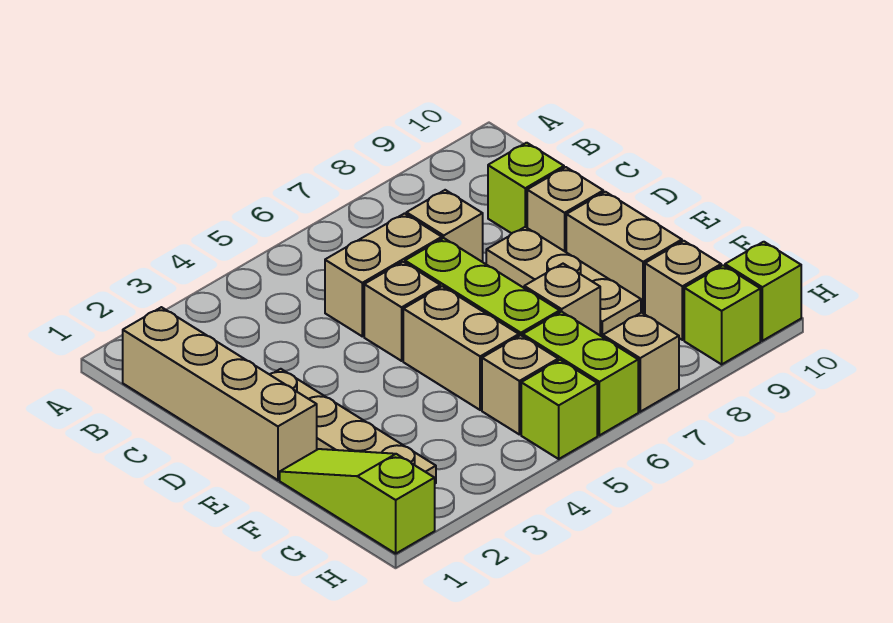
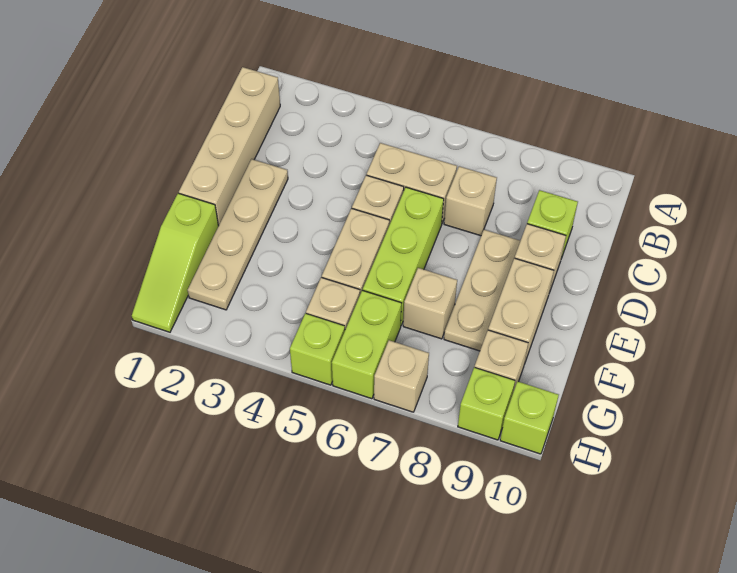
lime 1x3 slope [280,449,435,554] -> lime 1x3 slope turned to [132,193,218,332]

